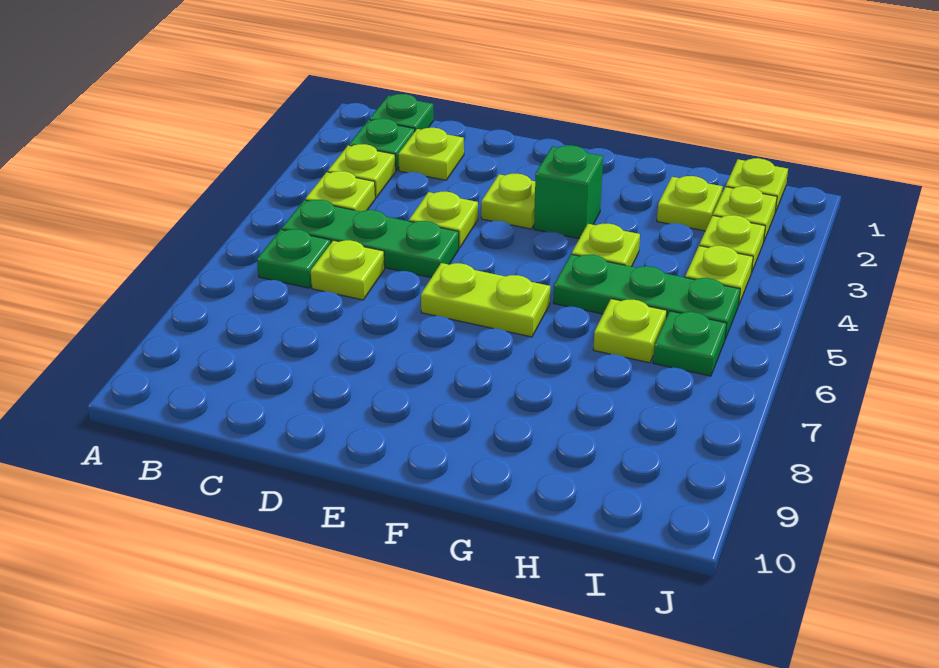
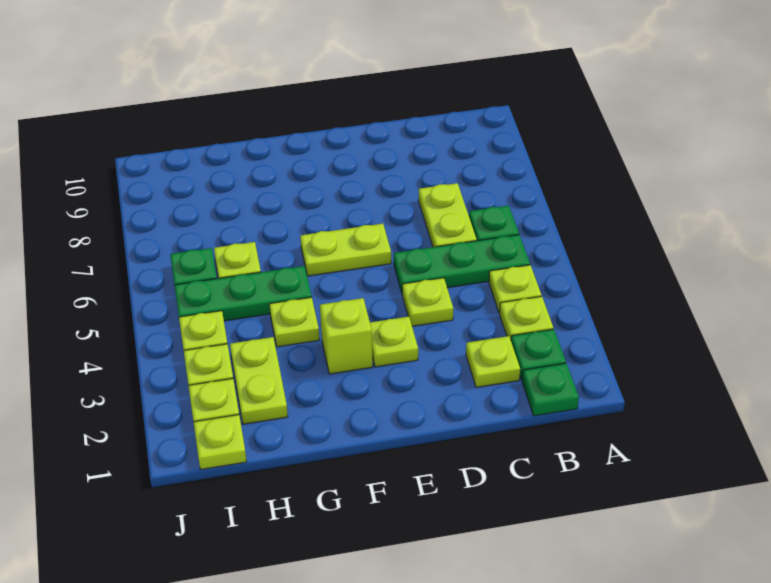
lime 1x1 plate [311,240,385,300] -> lime 1x2 plate [419,183,477,247]
green 1x1 brick [534,145,603,239] -> lime 1x1 brick [320,298,373,374]
lime 1x1 plate [657,176,723,231] -> lime 1x2 plate [230,337,288,424]

